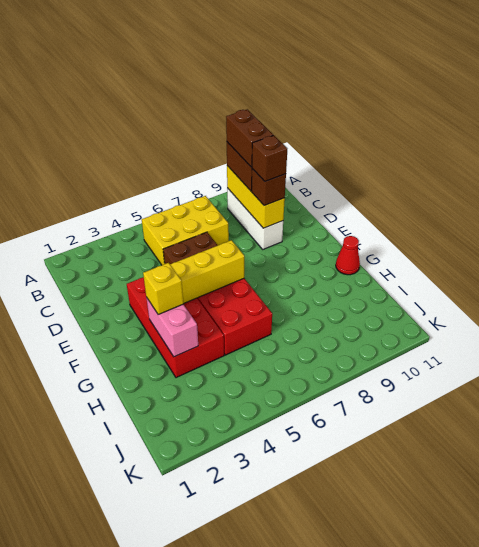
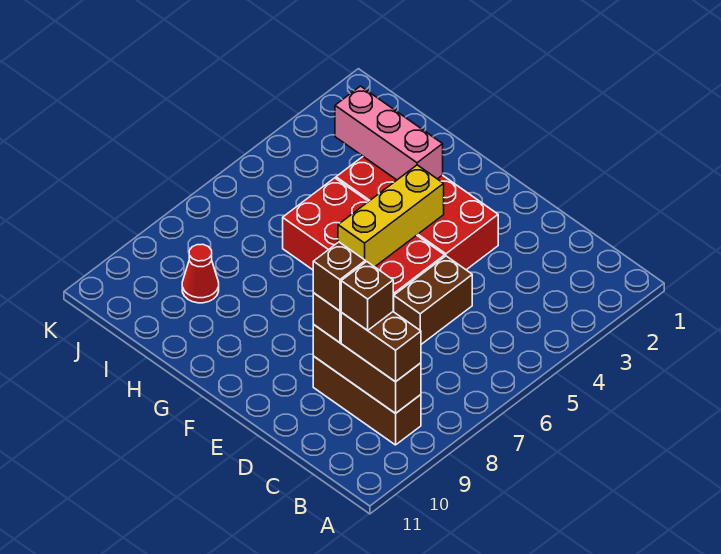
yellow 2x3 brick [142,196,229,265] -> none
white 1x3 brick [227,188,283,249] -> brown 1x3 brick [313,356,421,445]
yellow 1x3 brick [227,166,285,228] -> brown 1x3 brick [313,325,421,413]
brown 1x2 brick [226,109,273,167] -> brown 1x1 brick [341,262,393,330]
pink 1x2 brick [146,297,198,357] -> pink 1x3 brick [335,86,443,180]
yellow 1x1 brick [143,263,183,315] -> none
red 1x1 cone [336,236,360,275] -> red 1x1 cone moved to [182,244,219,303]

